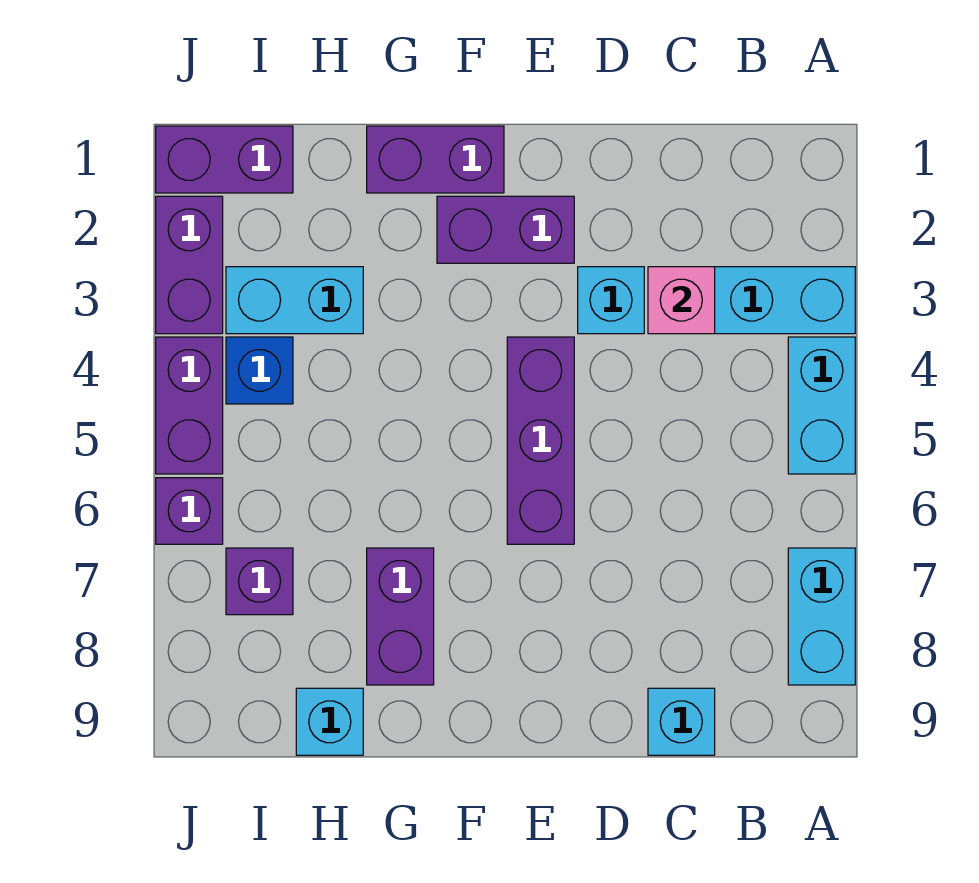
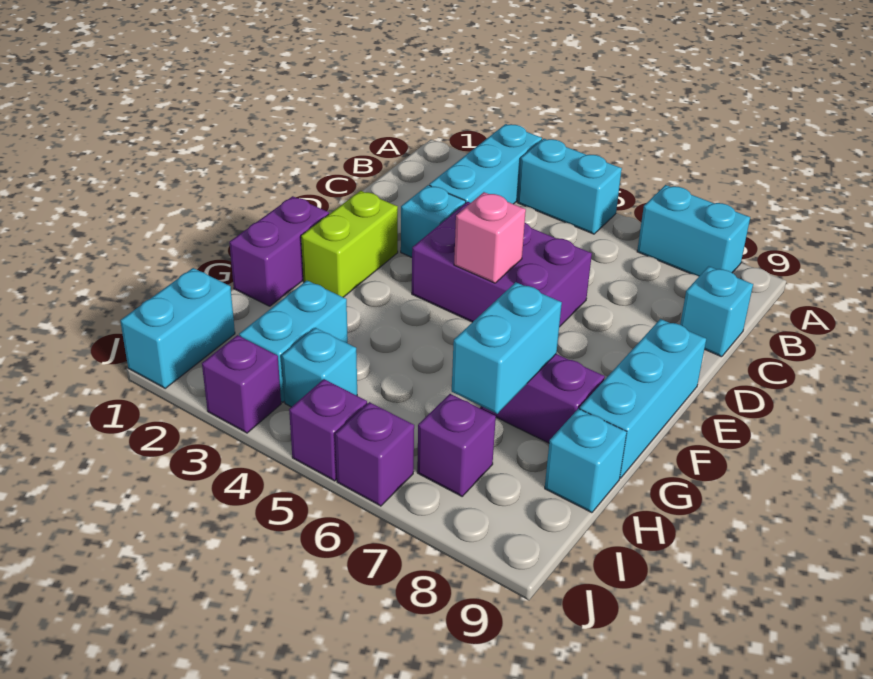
pink 1x1 brick [648,267,715,334] -> pink 1x1 brick moved to [454,192,526,283]
purple 1x2 brick [437,196,574,263] -> lime 1x2 brick [301,191,398,297]
purple 1x3 brick [507,337,574,544] -> purple 2x3 brick [412,202,592,327]
none -> cyan 1x3 brick [580,319,706,478]
none -> cyan 1x2 brick [452,282,562,414]
purple 1x2 brick [156,126,293,193] -> cyan 1x2 brick [120,268,235,388]
blue 1x1 brick [226,337,293,404] -> cyan 1x1 brick [282,328,357,407]
purple 1x2 brick [156,196,223,334] -> purple 1x1 brick [202,335,281,433]
purple 1x2 brick [156,337,223,474] -> purple 1x1 brick [289,379,367,481]

